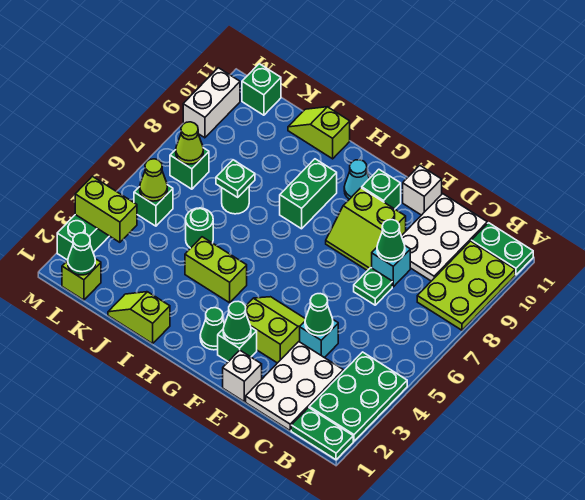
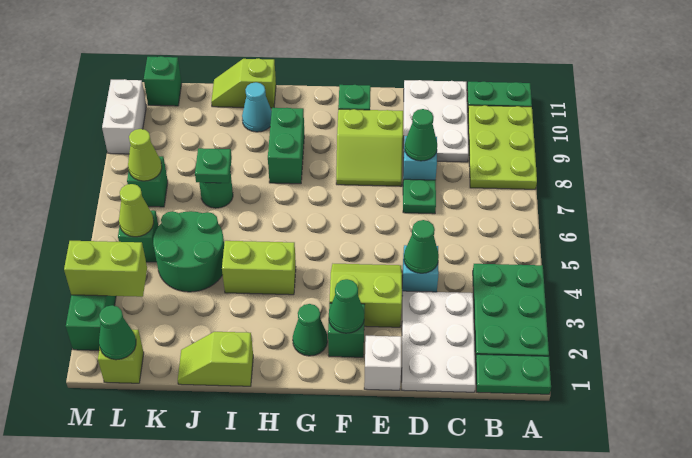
white 1x1 brick [403,165,442,215] -> none
cyan 1x1 cone [344,160,369,199] -> cyan 1x1 cone moved to [242,82,272,132]
green 1x1 round brick [186,208,213,248] -> green 2x2 round brick [153,211,224,292]

